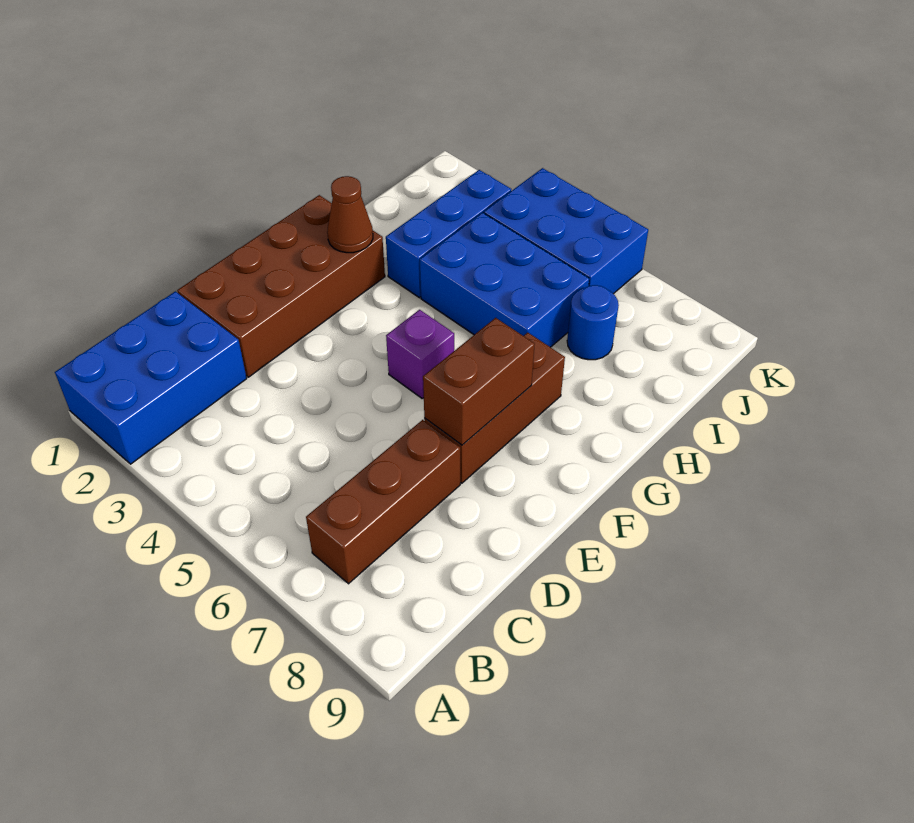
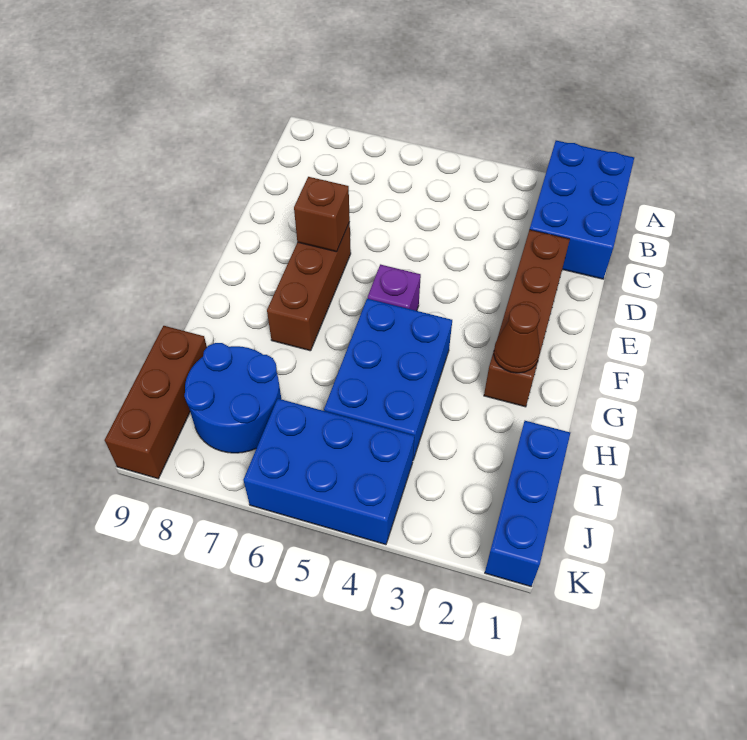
brown 1x3 brick [306,420,460,584] -> brown 1x3 brick moved to [105,326,207,479]
brown 2x4 brick [177,195,385,377] -> brown 1x4 brick [484,230,570,407]
brown 1x2 brick [423,318,535,445] -> brown 1x1 brick [294,177,350,252]
blue 1x3 brick [386,170,511,298] -> blue 1x3 brick moved to [485,421,570,586]
blue 2x3 brick [420,213,589,347] -> blue 2x3 brick turned to [324,299,452,460]
blue 1x1 round brick [567,285,619,360] -> blue 2x2 round brick [184,343,281,453]

